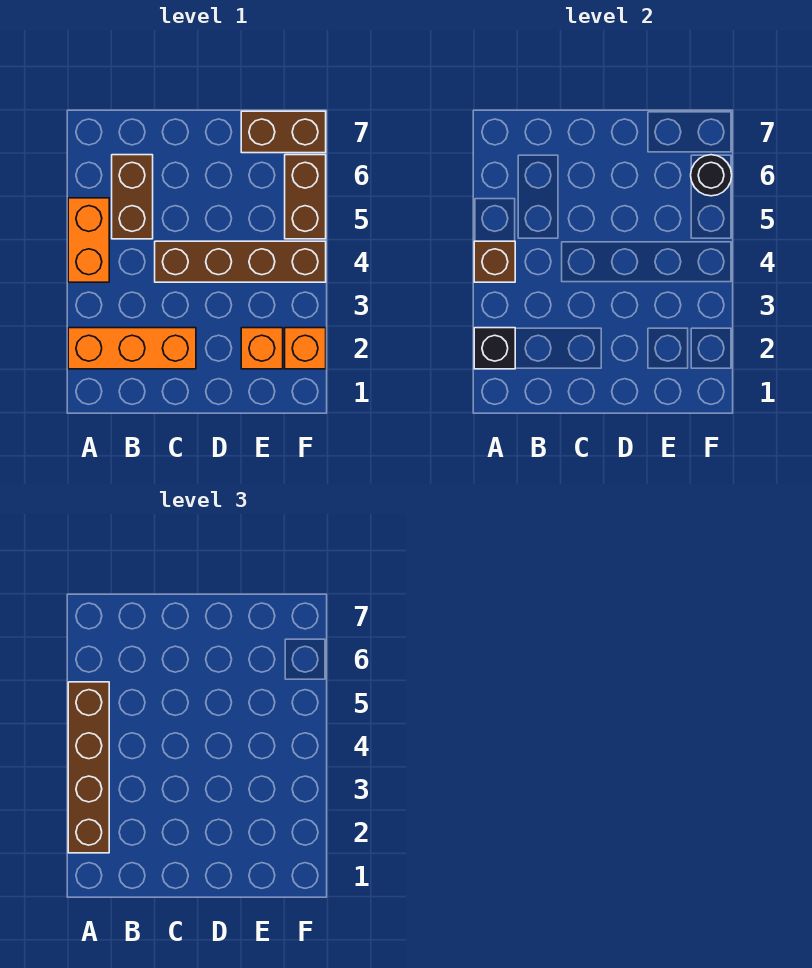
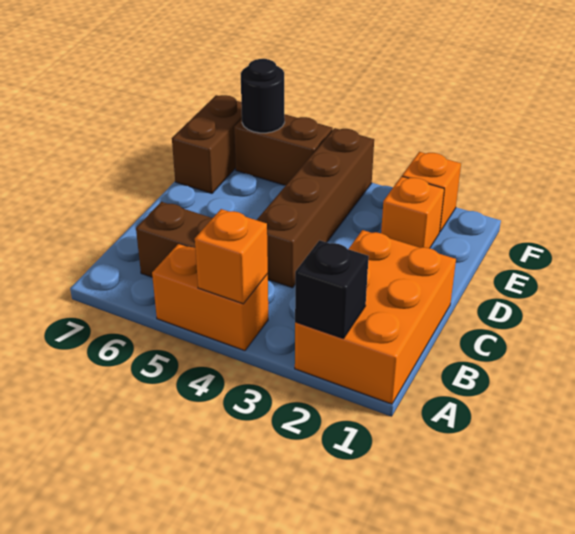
orange 1x3 brick [68,328,196,369] -> orange 2x3 brick [295,230,456,404]
brown 1x4 brick [68,682,109,853] -> none
brown 1x1 brick [474,241,515,282] -> orange 1x1 brick [195,209,268,304]

